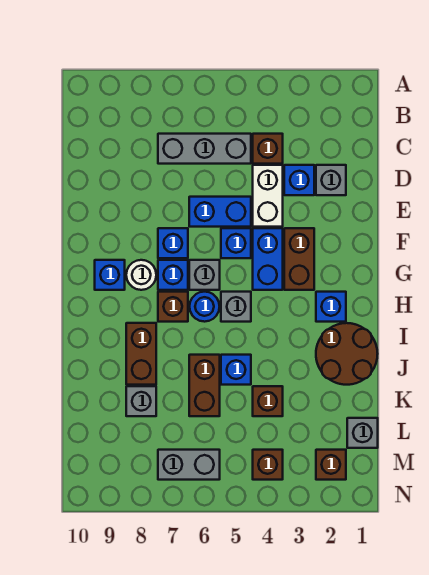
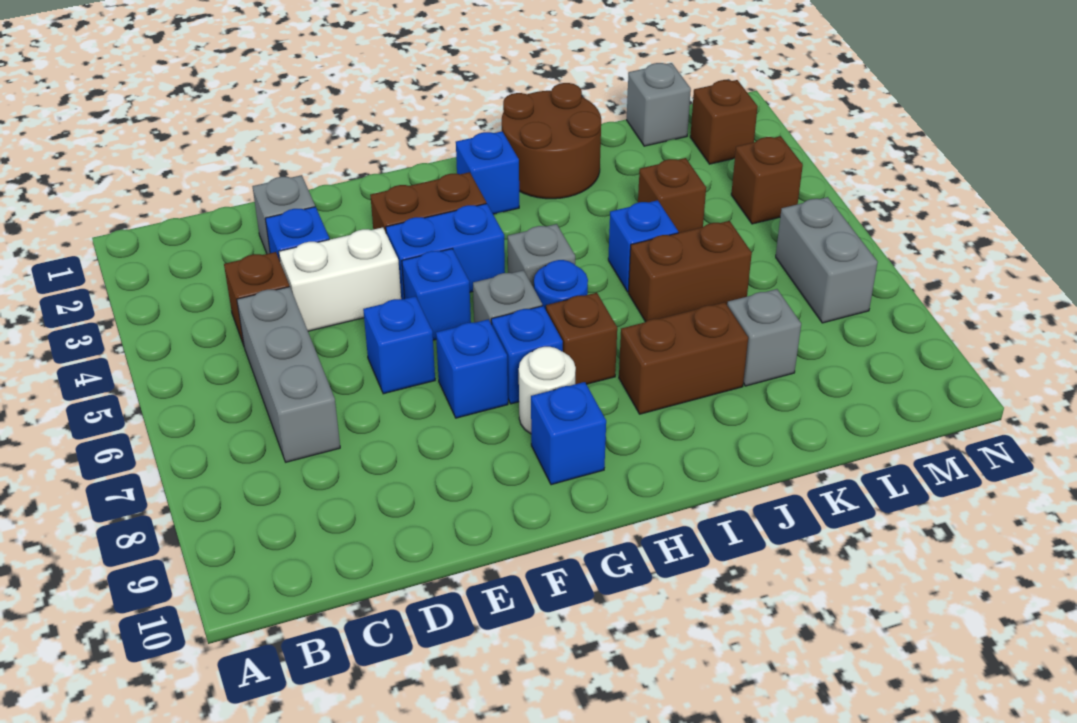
blue 1x2 brick [189,197,251,227] -> blue 1x1 brick [363,296,435,394]

